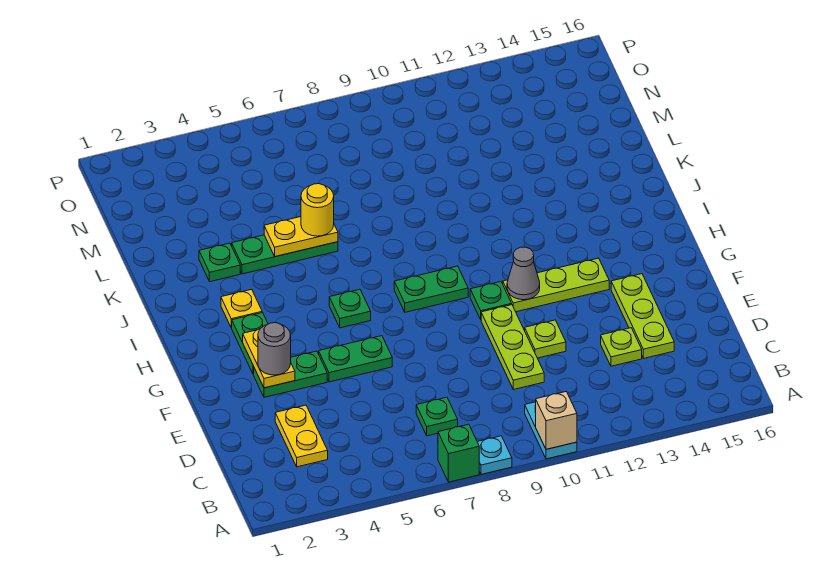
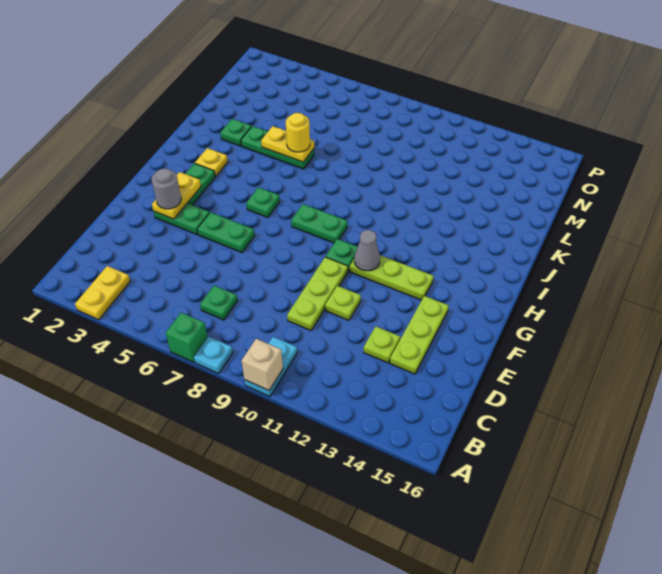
yellow 1x2 plate [275,405,328,467] -> yellow 1x2 plate moved to [75,266,130,320]

